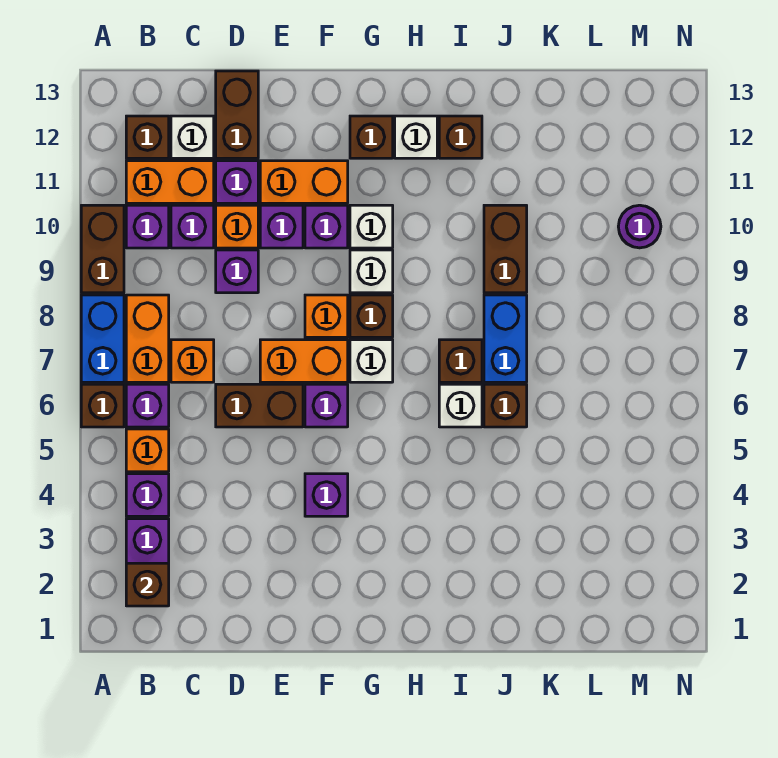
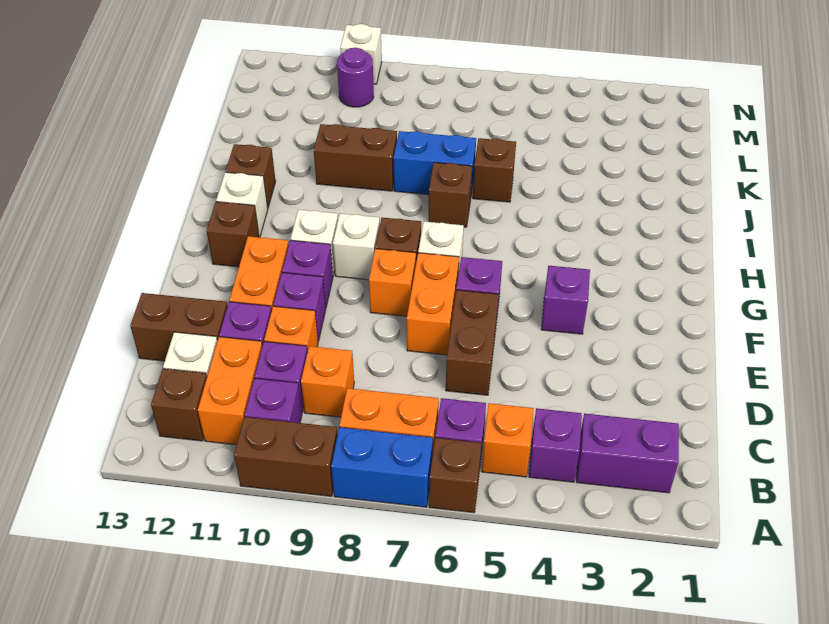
brown 1x1 brick [126,563,169,606] -> none
orange 1x1 brick [171,340,214,382] -> orange 1x1 brick moved to [301,346,354,417]
purple 1x1 brick [216,250,258,293] -> none
white 1x1 brick [439,384,482,427] -> white 1x1 brick moved to [340,24,382,84]

